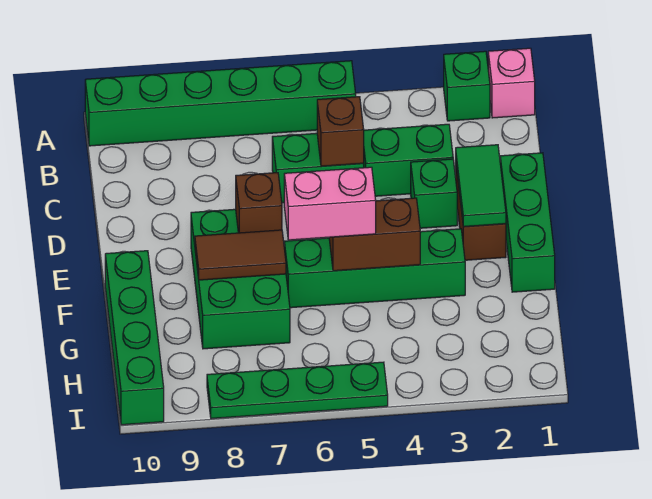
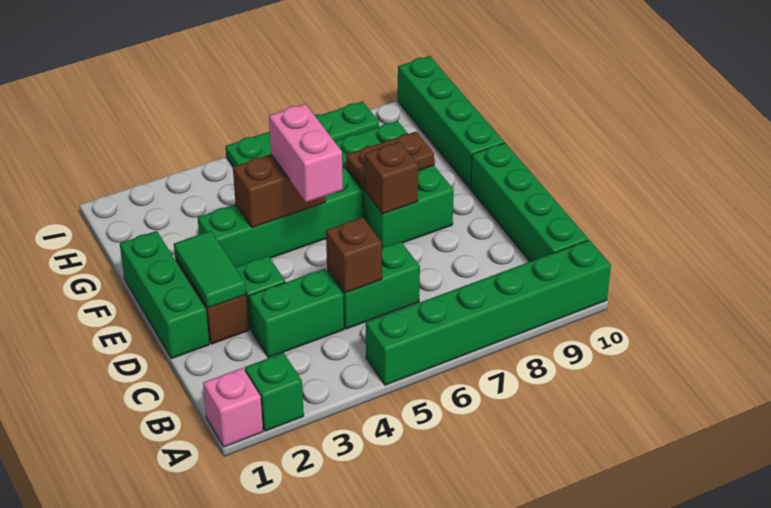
none -> green 1x4 brick [471,143,588,262]
pink 1x2 brick [284,167,376,240] -> pink 1x2 brick turned to [269,104,343,202]
brown 1x2 tile [195,230,286,280] -> brown 1x2 plate [346,132,434,189]

